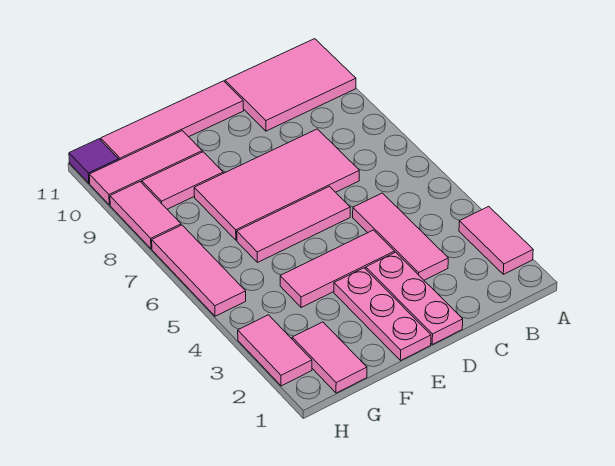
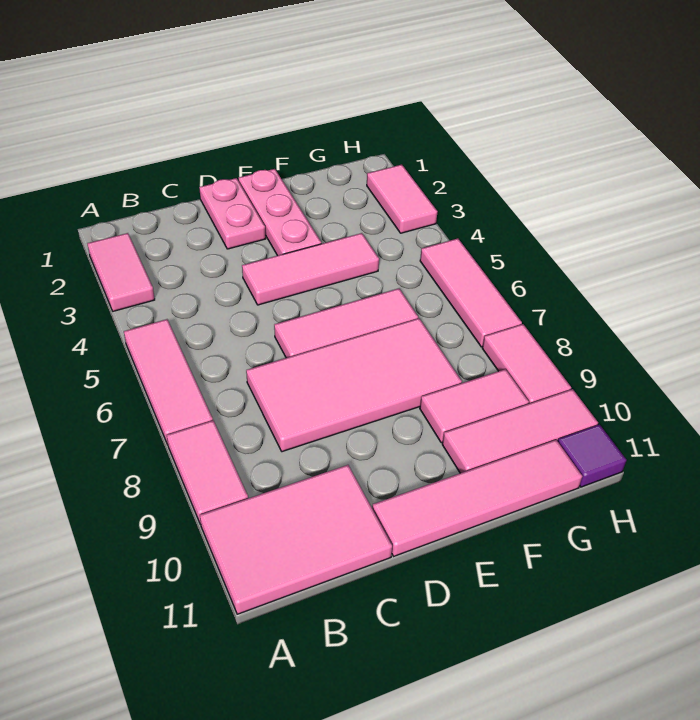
pink 1x3 tile [353,193,448,280] -> pink 1x3 tile moved to [124,319,213,445]
pink 1x3 plate [366,252,463,344] -> pink 1x2 plate [199,178,266,249]
pink 1x2 tile [292,322,367,393] -> pink 1x2 tile moved to [167,421,248,525]

